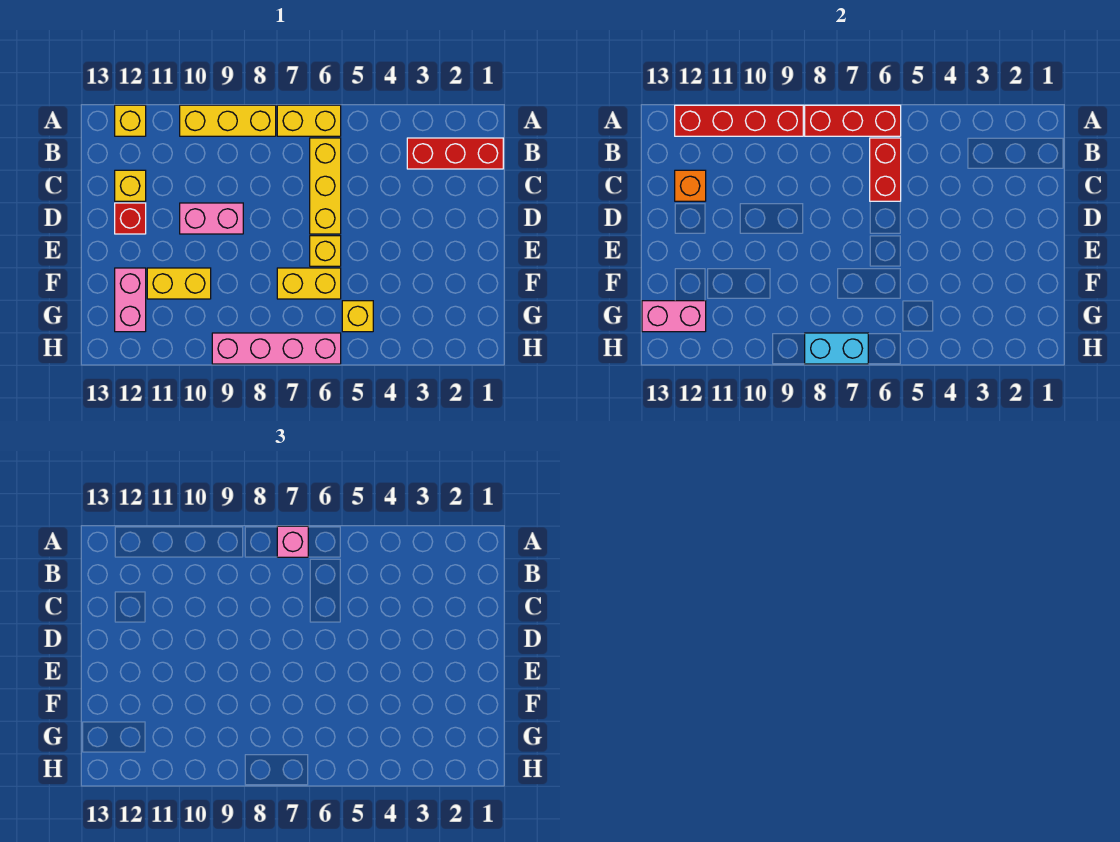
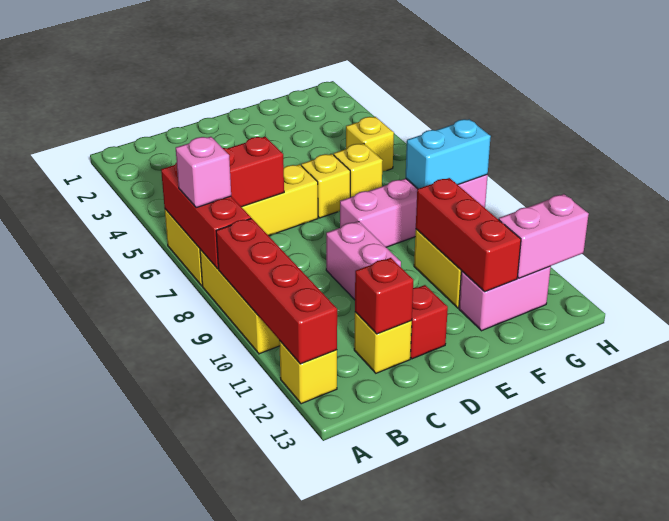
red 1x3 brick [407,138,503,169] -> red 1x3 brick moved to [416,178,521,292]
orange 1x1 brick [675,170,706,201] -> red 1x1 brick [355,258,413,334]
yellow 1x2 brick [277,268,341,299] -> yellow 1x1 brick [334,143,383,197]
pink 1x2 brick [642,301,706,332] -> pink 1x2 brick turned to [499,194,589,278]
pink 1x4 brick [212,333,341,364] -> pink 1x4 brick turned to [340,175,488,247]
cyan 1x2 brick [805,333,868,364] -> cyan 1x2 brick turned to [406,119,491,189]

